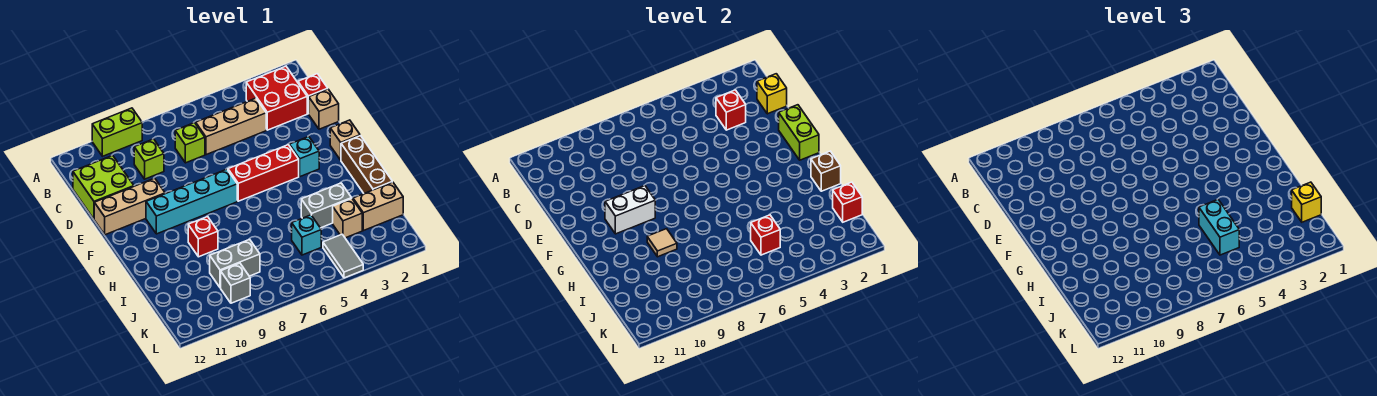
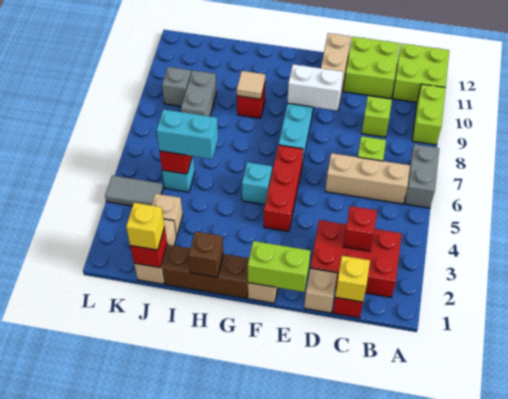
none -> lime 2x2 brick [392,43,449,102]
red 2x2 brick [246,66,307,130] -> red 2x3 brick [310,220,402,297]
tan 1x3 brick [196,98,266,155] -> tan 1x3 brick turned to [325,153,410,204]
cyan 1x1 brick [289,137,319,177] -> cyan 1x1 brick moved to [242,162,272,204]
white 1x2 brick [605,186,655,234] -> white 1x2 brick turned to [287,64,343,110]
grey 1x2 brick [301,183,352,228] -> grey 1x2 brick moved to [405,144,439,208]

